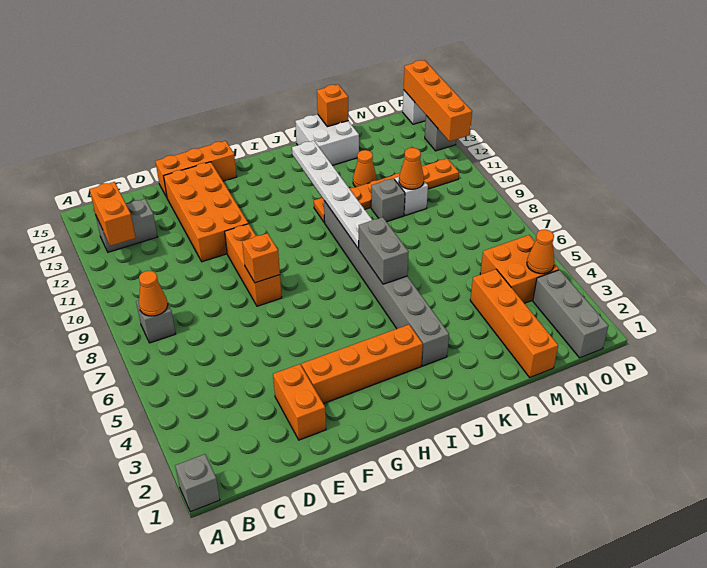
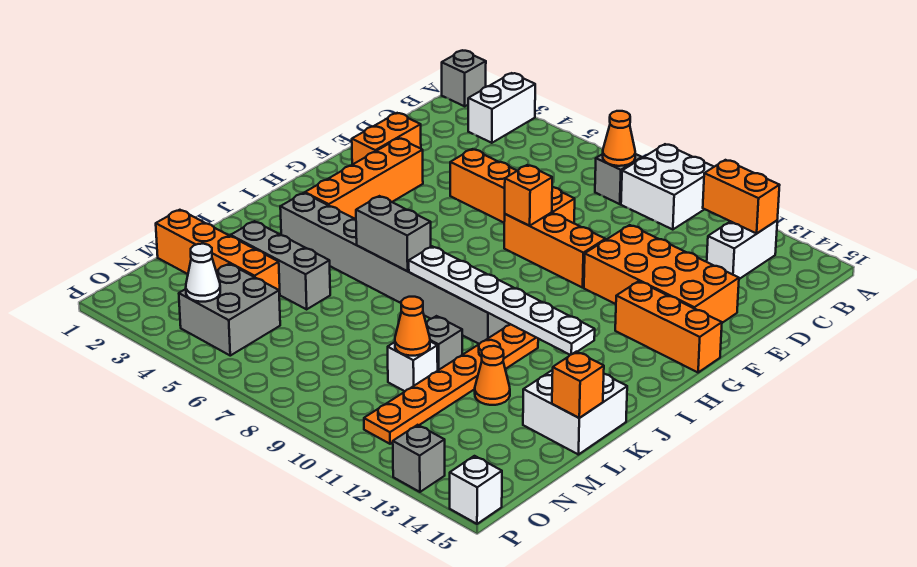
none -> white 1x2 brick [468,73,535,143]
none -> white 2x2 brick [621,144,714,230]
grey 1x2 brick [96,199,157,252] -> white 1x2 brick [707,221,777,279]
orange 1x2 brick [273,364,326,440] -> orange 1x2 brick turned to [352,113,421,165]
orange 1x3 brick [155,141,237,197] -> orange 1x3 brick turned to [615,281,722,372]
orange 2x2 brick [480,235,559,303] -> grey 2x2 brick [179,264,280,356]
grey 1x3 brick [533,270,608,358] -> grey 1x3 brick moved to [231,221,330,309]
orange 1x1 cone [527,229,555,274] -> white 1x1 cone [186,244,220,302]
orange 1x4 brick [404,60,472,141] -> orange 1x4 brick moved to [450,149,575,223]

